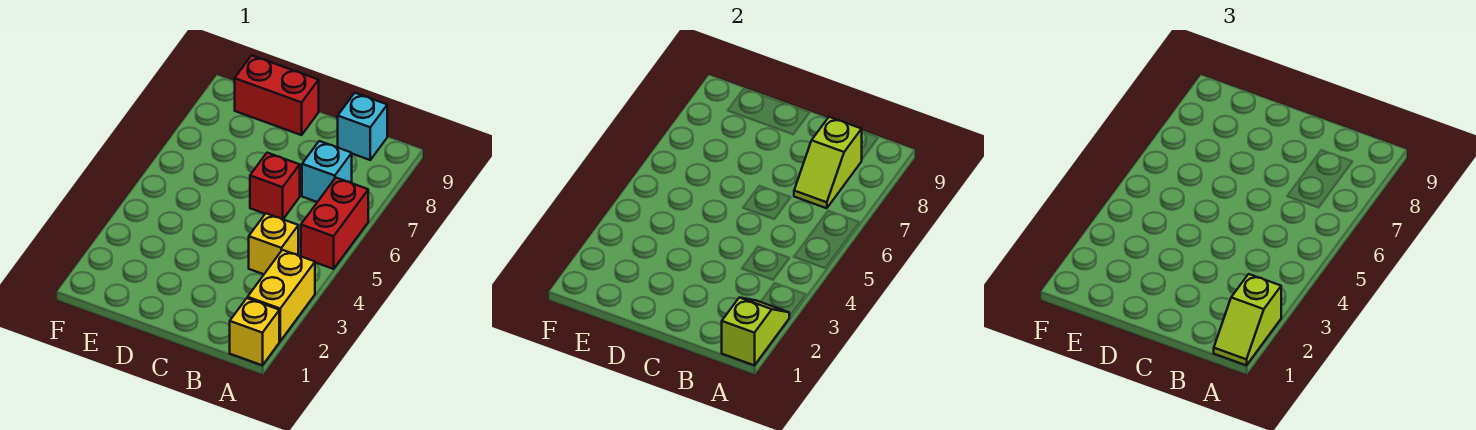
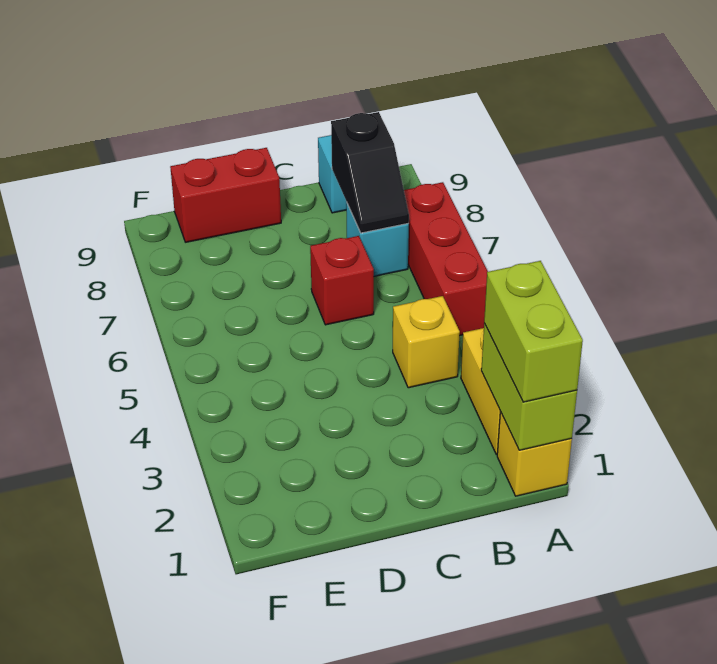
lime 1x2 slope [722,298,789,365] -> lime 1x2 brick [481,323,577,450]
lime 1x2 slope [1214,274,1281,365] -> lime 1x2 brick [484,261,583,402]
red 1x2 brick [301,178,368,269] -> red 1x3 brick [404,182,488,336]
lime 1x2 slope [794,117,862,208] -> black 1x2 slope [331,112,409,233]

